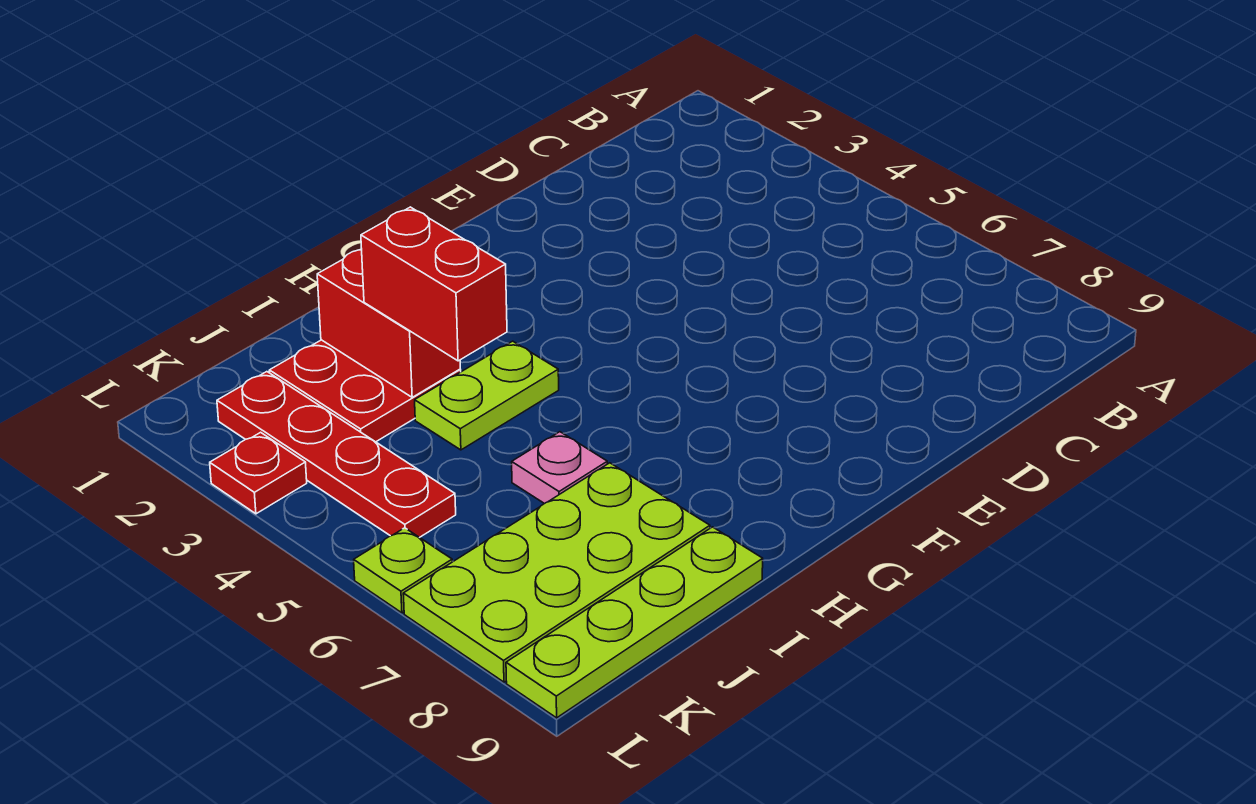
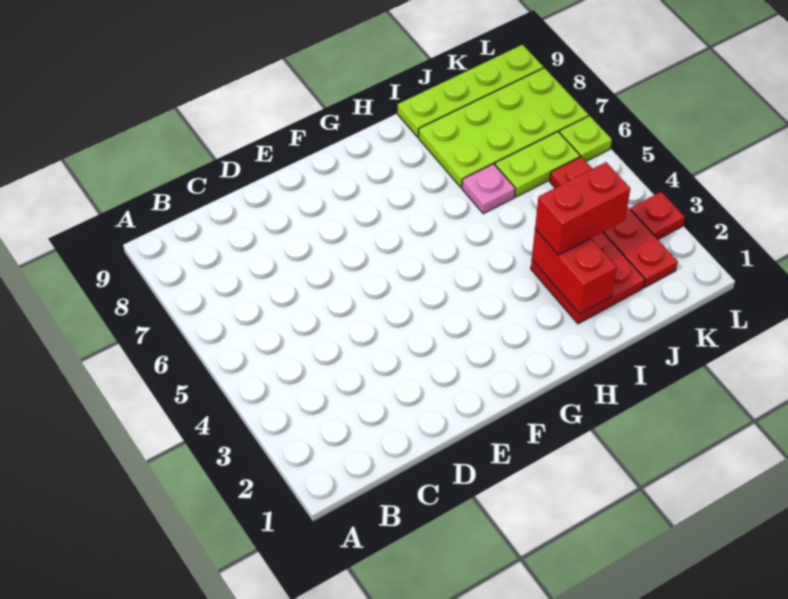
lime 1x2 plate [415,341,559,450] -> lime 1x2 plate moved to [495,132,580,197]
red 1x2 brick [361,207,507,361] -> red 1x2 brick turned to [535,162,630,255]

